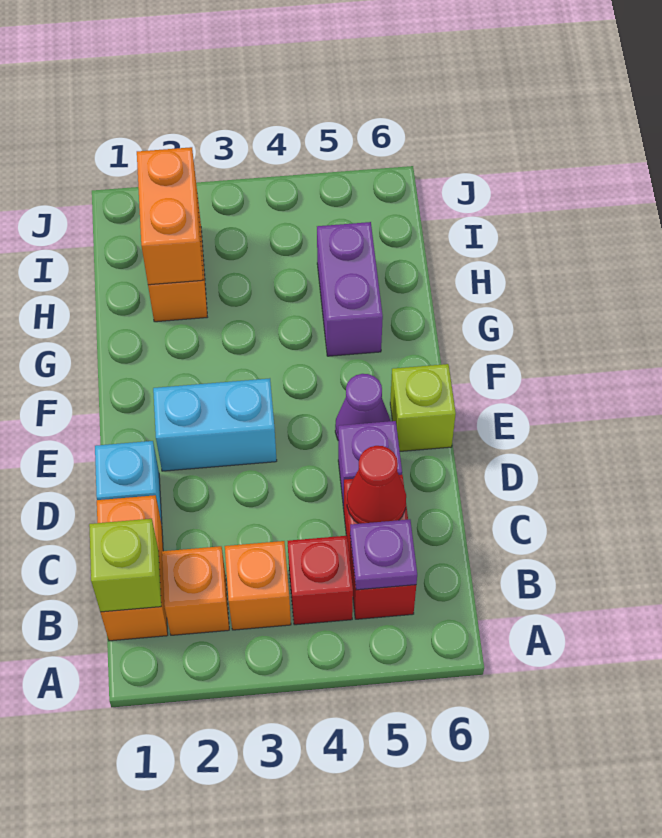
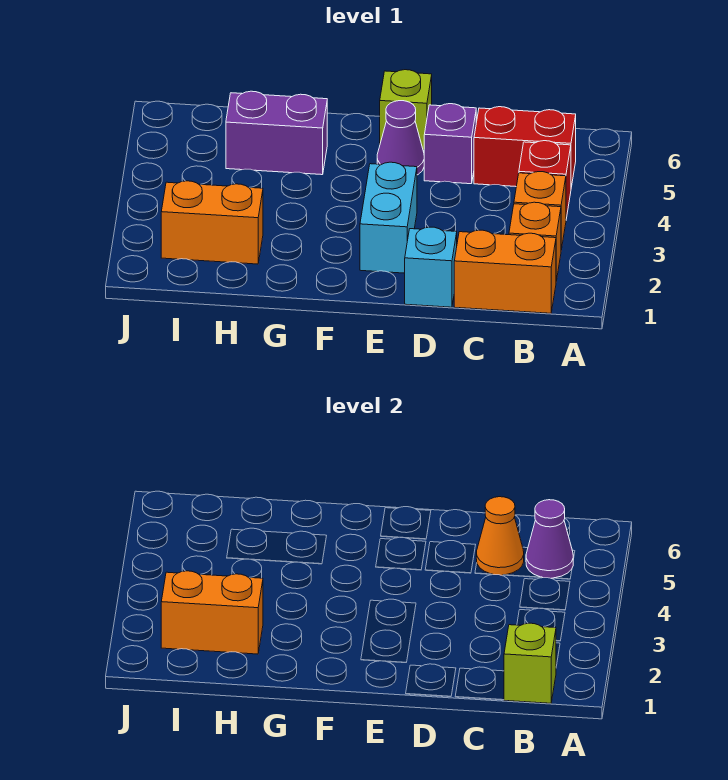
purple 1x1 plate [350,519,417,590] -> purple 1x1 cone [526,500,573,578]
red 1x1 cone [347,446,406,524] -> orange 1x1 cone [476,497,524,575]

